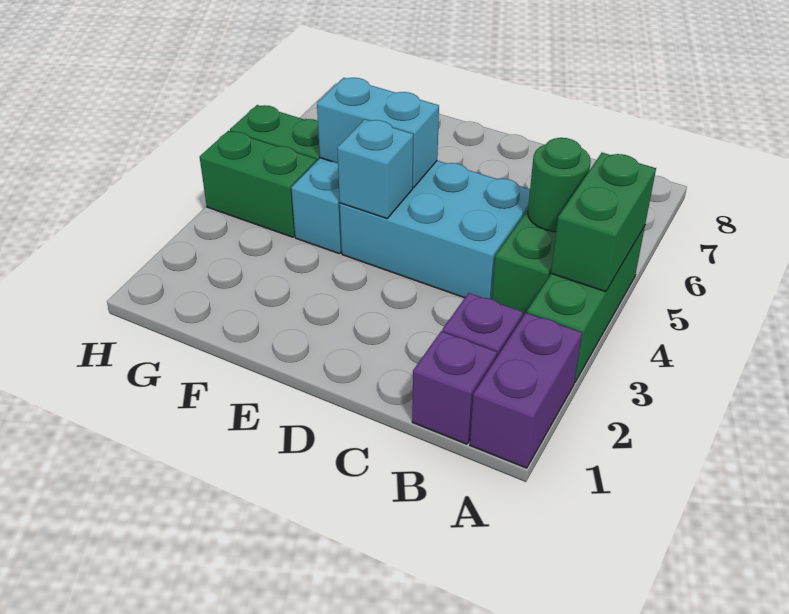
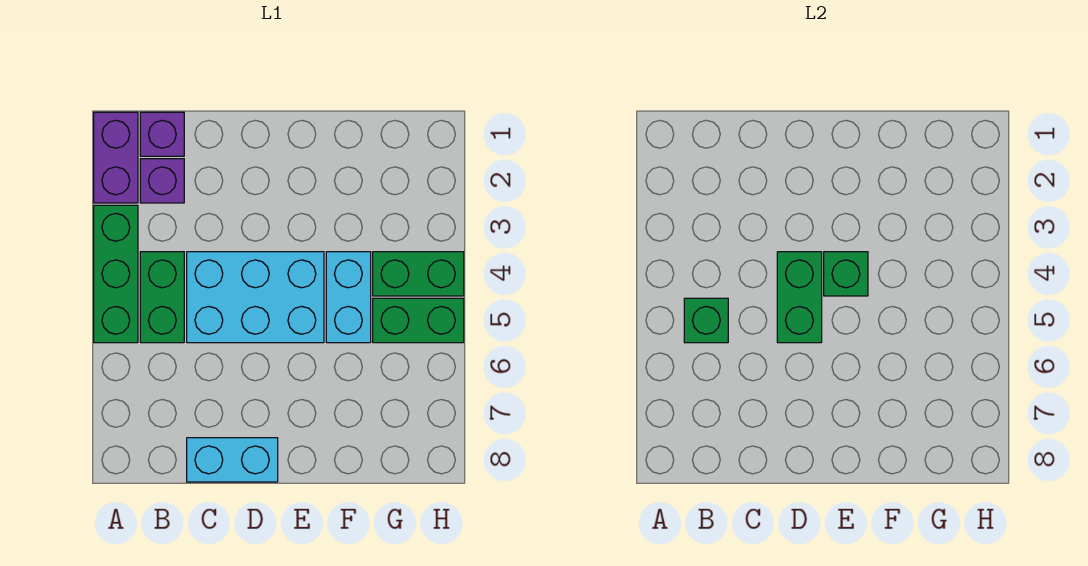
green 1x2 brick [551,153,656,292] -> green 1x2 brick moved to [777,252,822,343]
green 1x1 round brick [528,138,591,232] -> green 1x1 brick [684,298,728,343]
cyan 1x1 brick [337,119,413,218] -> green 1x1 brick [824,252,868,296]
cyan 1x2 brick [317,78,439,188] -> cyan 1x2 brick moved to [187,438,278,482]

